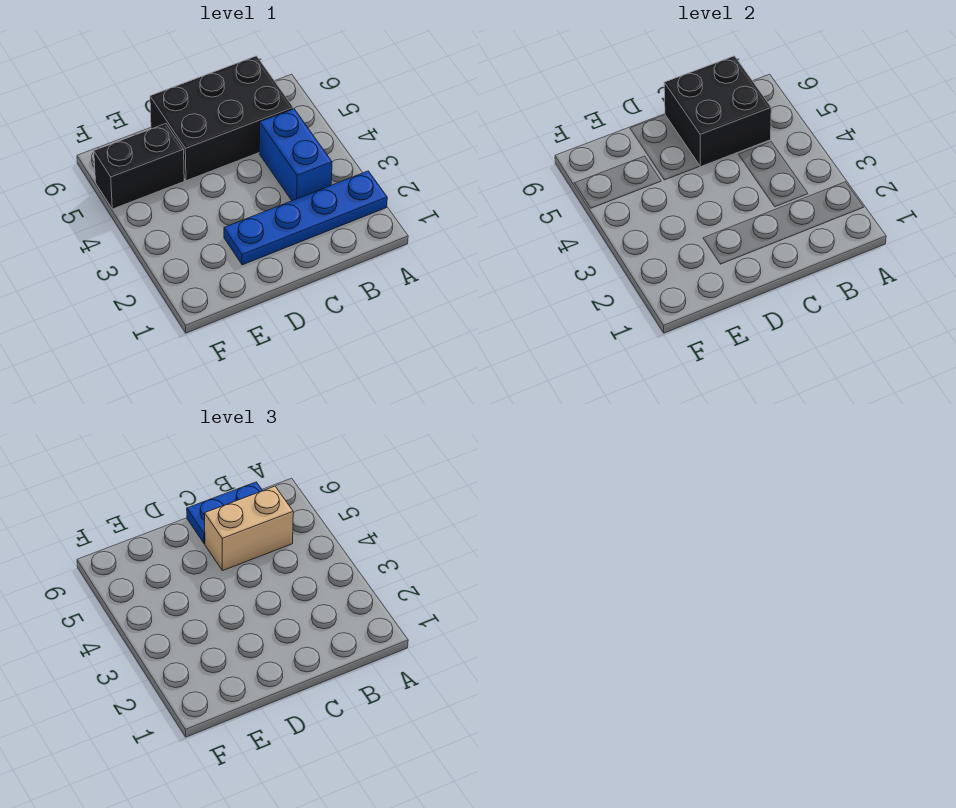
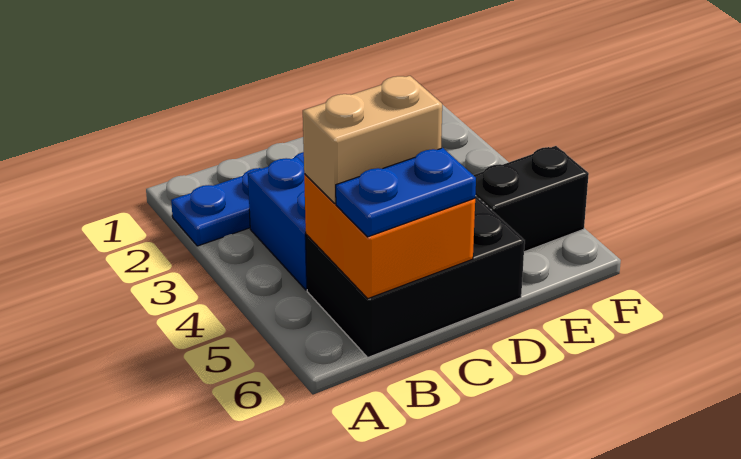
black 2x2 brick [664,56,771,167] -> orange 2x2 brick [304,174,475,298]

